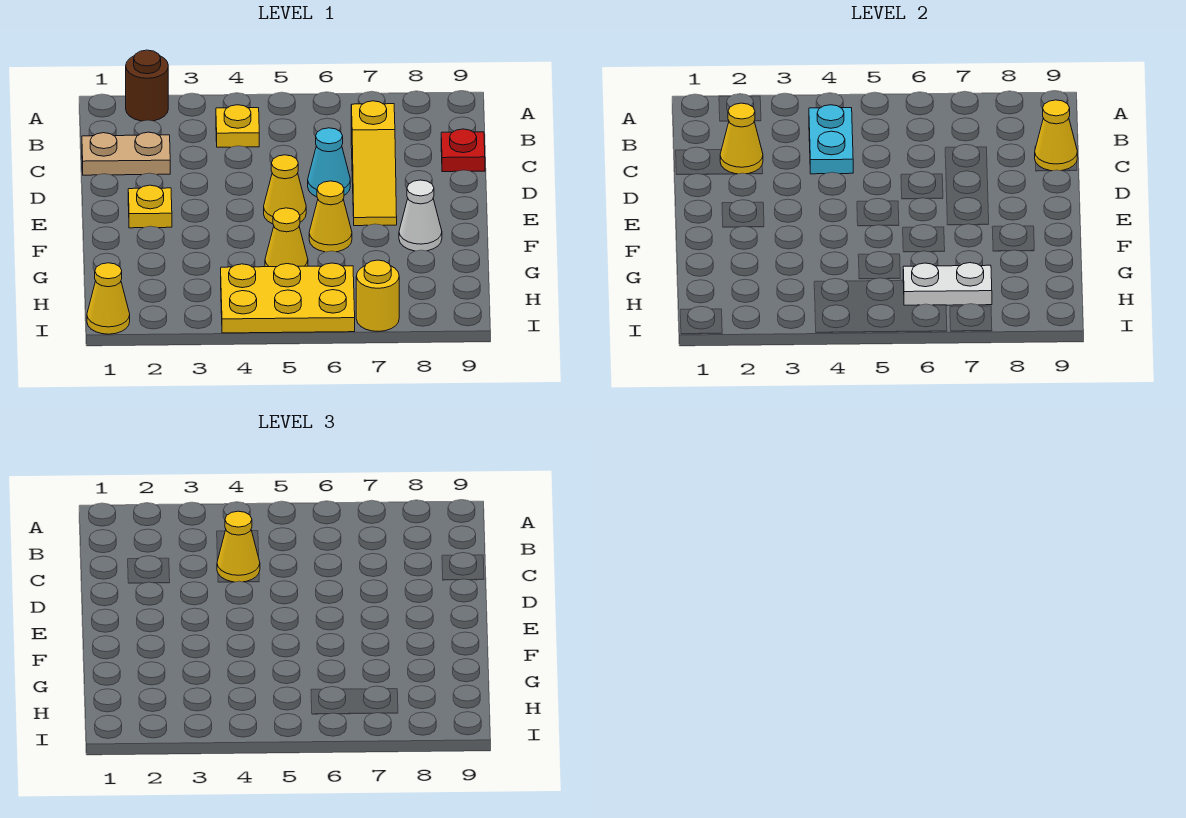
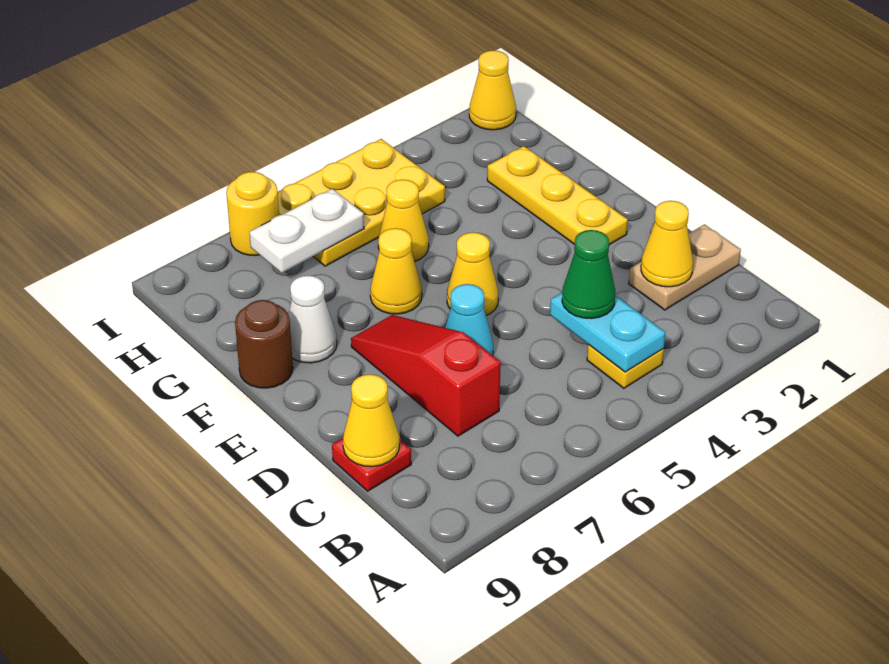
brown 1x1 round brick [126,50,168,121] -> brown 1x1 round brick moved to [235,300,293,388]
yellow 1x1 cone [217,511,260,582] -> green 1x1 cone [562,230,615,319]
yellow 1x3 slope [351,101,397,226] -> red 1x3 slope [351,315,501,436]
yellow 1x1 plate [128,185,172,228] -> yellow 1x3 plate [487,146,628,245]

